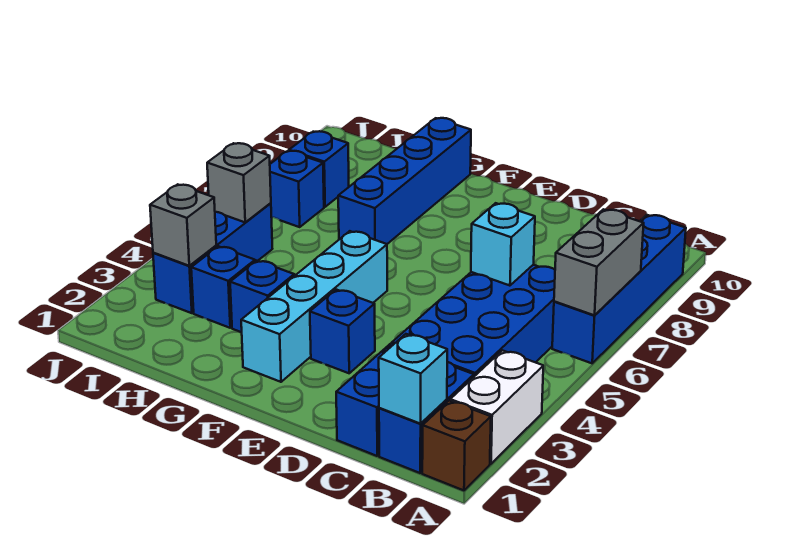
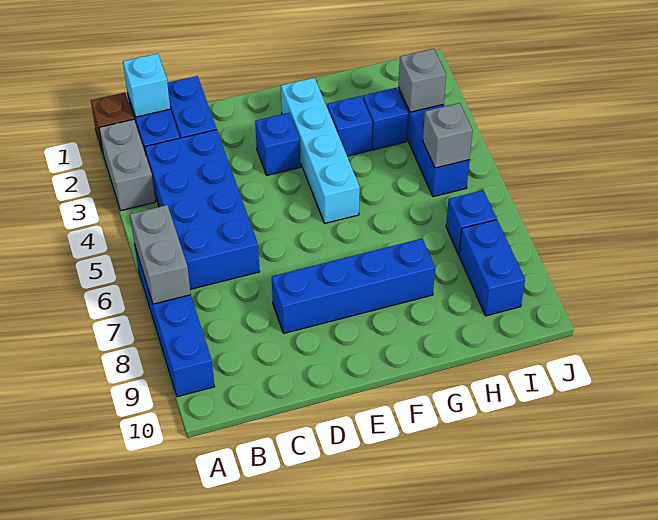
white 1x2 brick [450,350,543,464] -> grey 1x2 brick [99,119,155,211]
cyan 1x1 brick [471,203,535,286] -> none
blue 1x4 brick [338,118,471,244] -> blue 1x4 brick turned to [272,238,435,333]
blue 1x1 brick [289,131,349,207] -> blue 1x2 brick [459,220,525,316]

